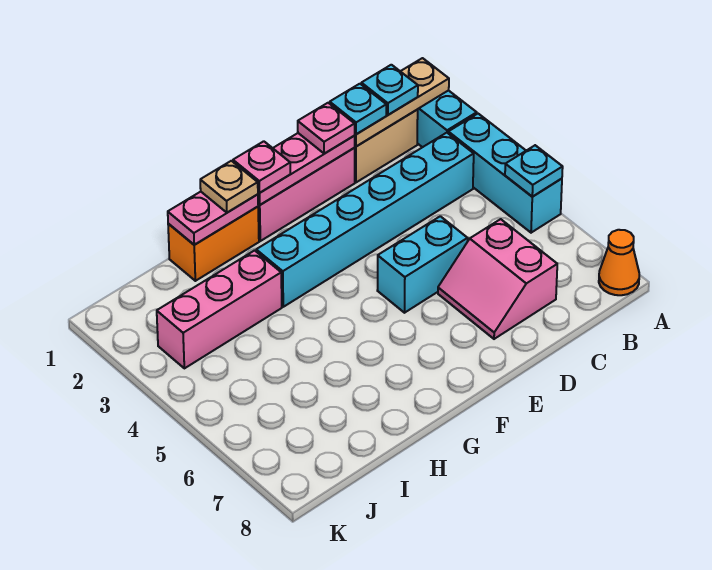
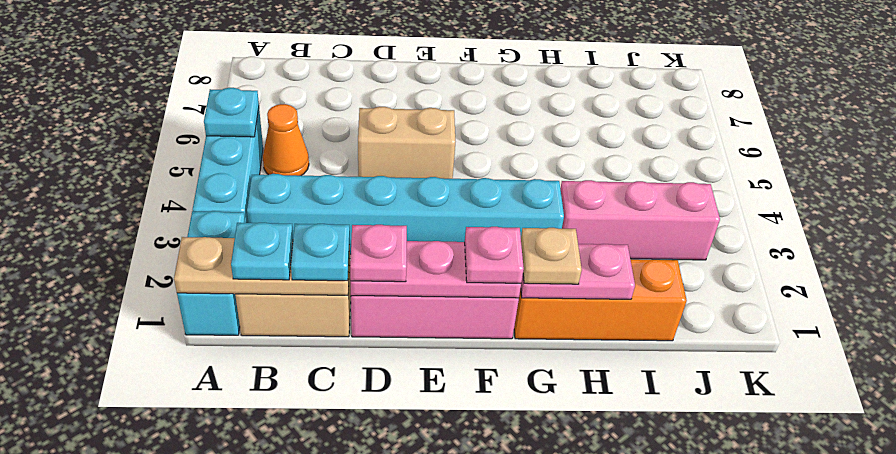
orange 1x1 cone [599,230,639,295] -> orange 1x1 cone moved to [263,104,309,176]
pink 2x2 slope [438,219,557,339] -> none
cyan 1x2 brick [377,216,468,313] -> tan 1x2 brick [358,107,456,179]
orange 1x2 brick [168,207,259,281] -> orange 1x3 brick [514,259,687,341]

